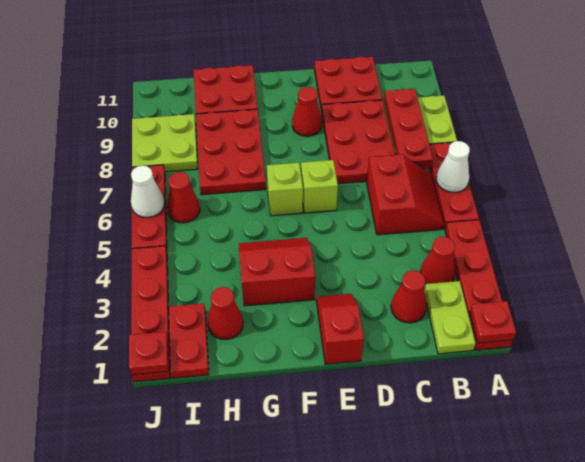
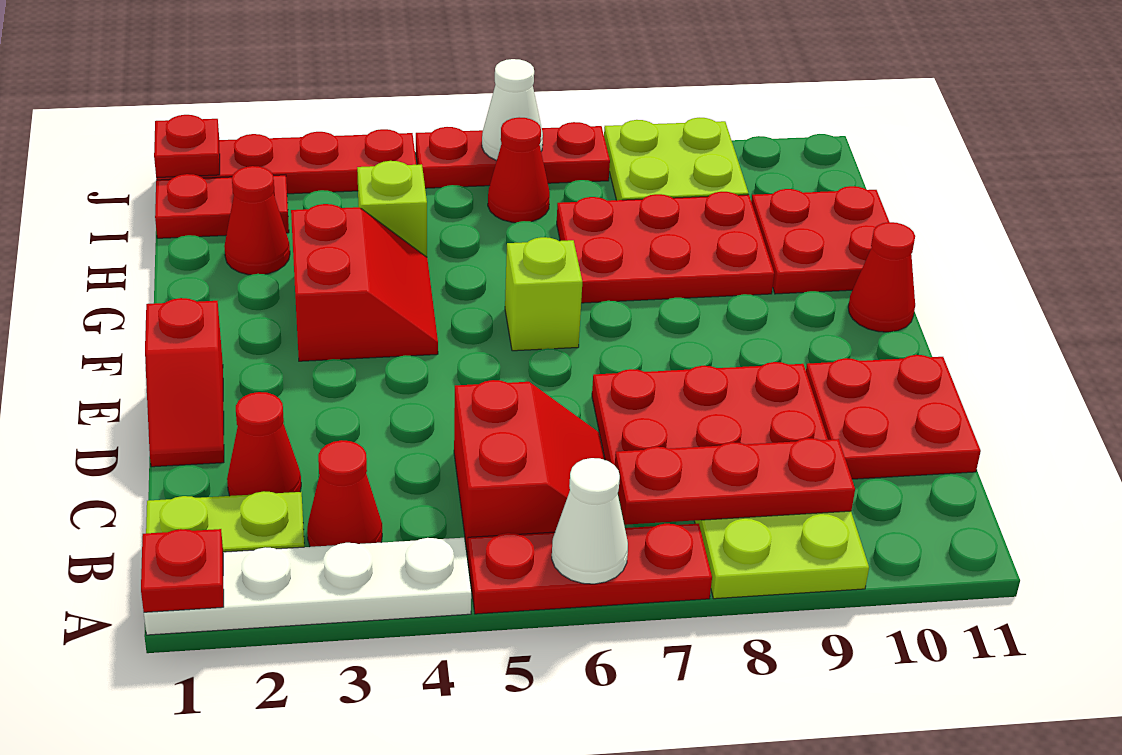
red 1x4 plate [445,220,513,350] -> white 1x4 plate [144,538,471,635]
red 2x2 slope [367,154,444,235] -> red 2x2 slope turned to [454,380,605,556]
red 1x2 slope [316,294,364,364] -> red 1x2 slope turned to [145,298,224,467]
lime 1x1 brick [301,160,338,213] -> lime 1x1 brick moved to [357,161,427,257]
red 1x1 cone [292,87,322,136] -> red 1x1 cone moved to [848,222,915,332]

